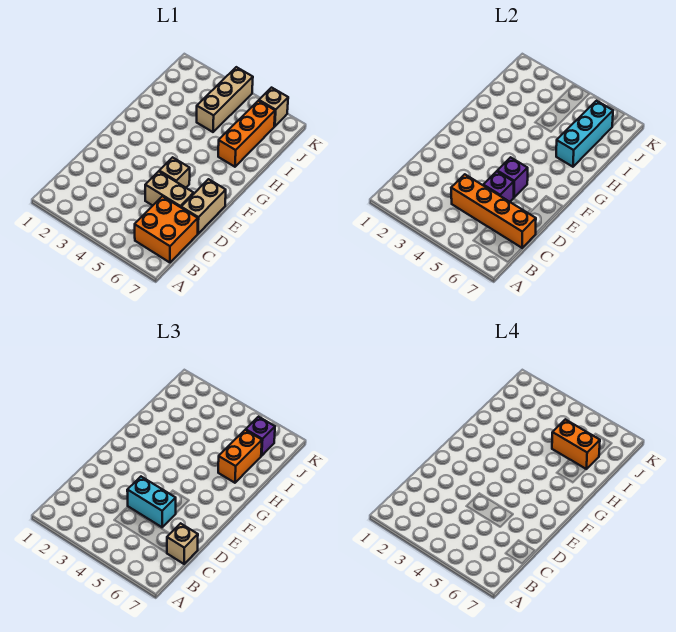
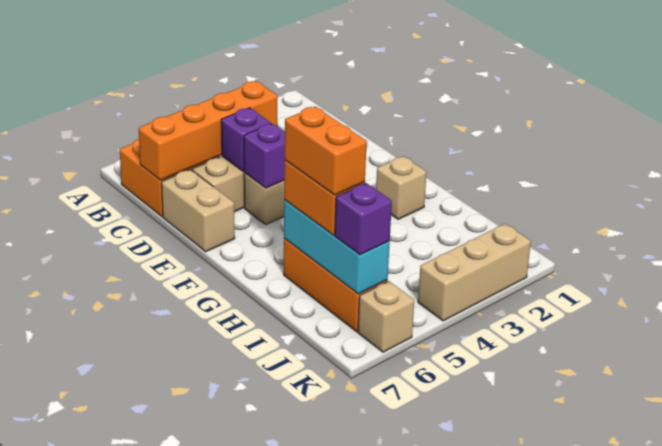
tan 1x1 brick [167,523,198,564] -> tan 1x1 brick moved to [376,156,427,219]
cyan 1x2 brick [127,477,176,527] -> none
tan 1x3 brick [197,67,253,132] -> tan 1x3 brick turned to [418,224,531,321]
orange 1x2 brick [552,419,600,469] -> orange 1x2 brick turned to [285,107,367,195]

